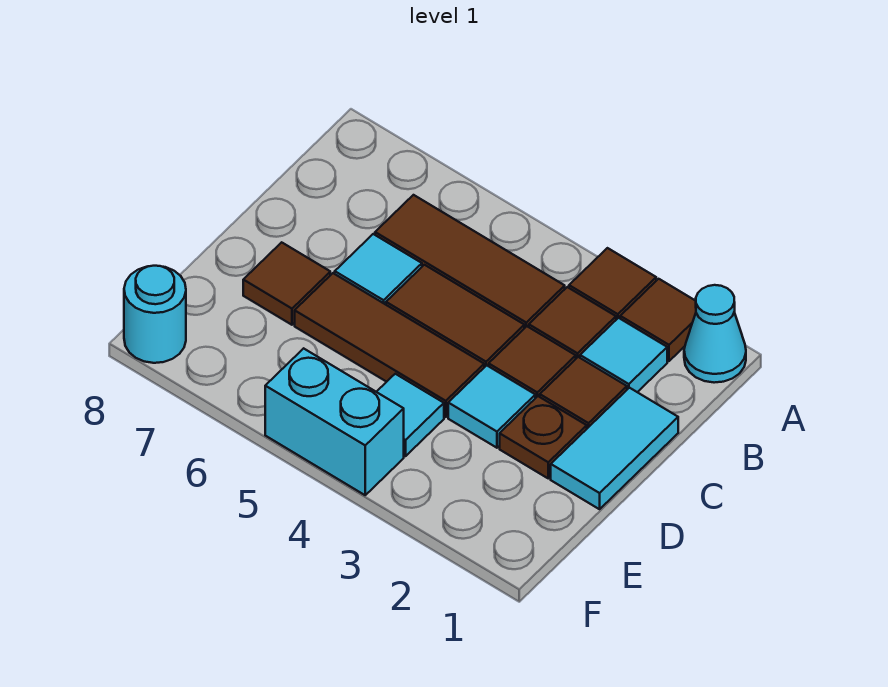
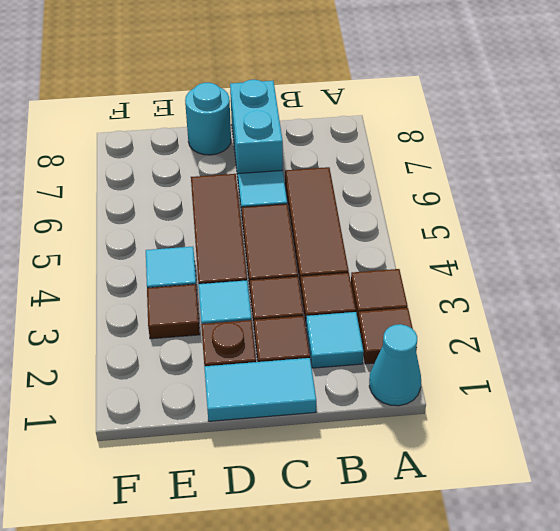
brown 1x1 tile [243,242,330,325] -> brown 1x1 tile moved to [147,284,200,339]
cyan 1x2 brick [265,348,404,495] -> cyan 1x2 brick moved to [230,80,283,178]
cyan 1x1 round brick [124,266,186,363] -> cyan 1x1 round brick moved to [185,83,231,155]

